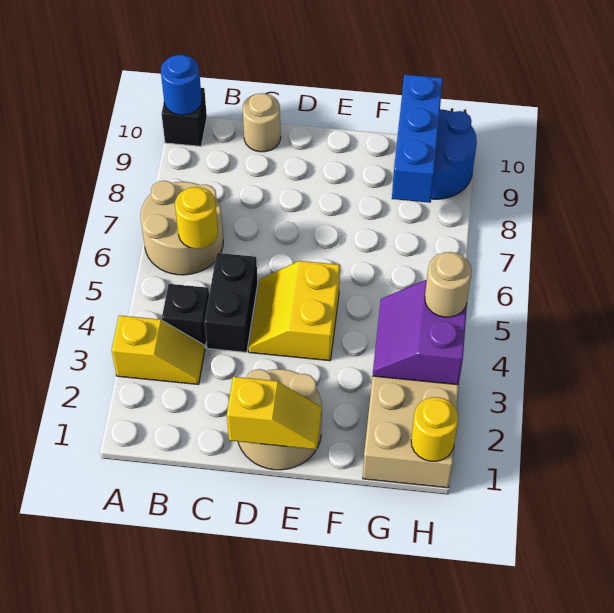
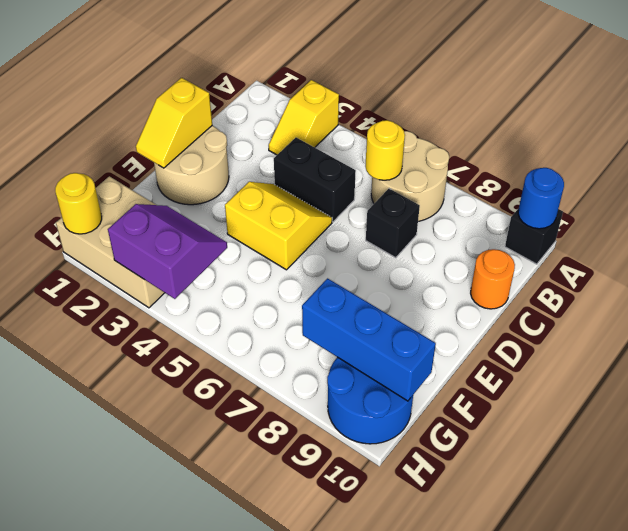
black 1x1 brick [162,284,209,347] -> black 1x1 brick moved to [366,189,420,258]
tan 1x1 round brick [243,93,281,152] -> orange 1x1 round brick [471,249,515,309]
tan 1x1 round brick [425,252,472,317] -> none

